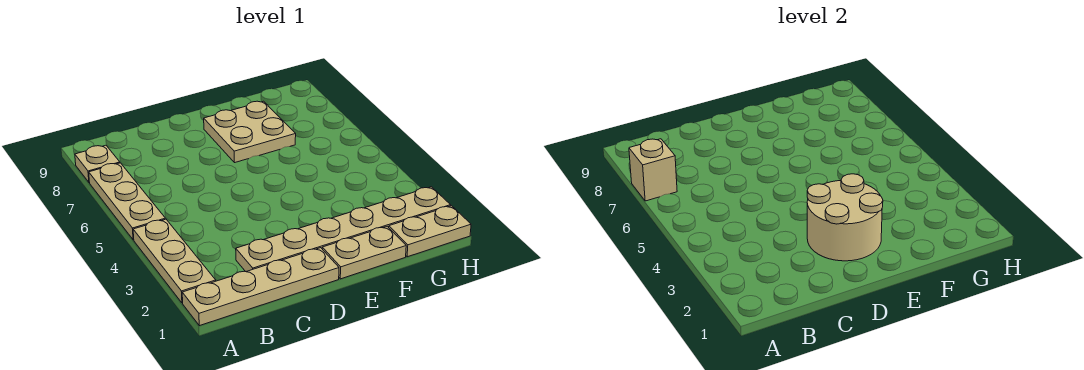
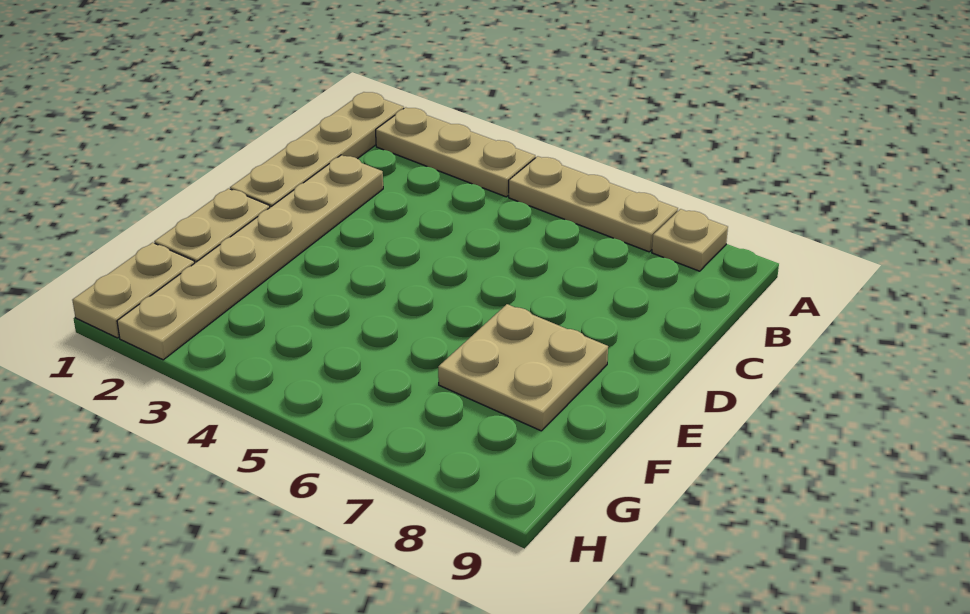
tan 1x1 brick [629,139,677,201] -> none
tan 2x2 round brick [807,174,883,261] -> none

